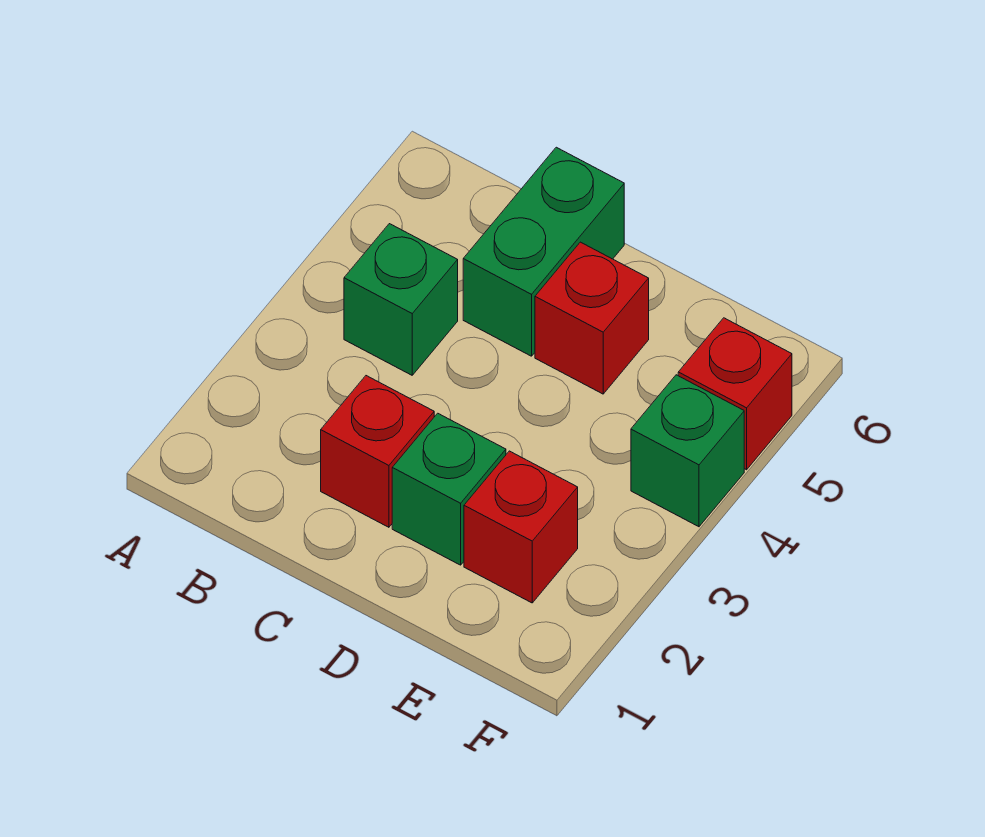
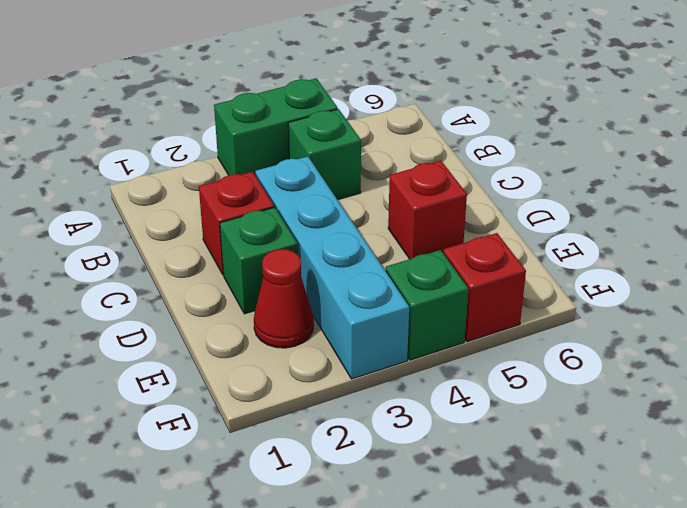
none -> cyan 1x4 brick [255,156,409,379]
green 1x2 brick [463,147,624,356] -> green 1x2 brick moved to [214,78,338,176]
red 1x1 brick [464,451,578,603] -> red 1x1 cone [254,249,314,348]

